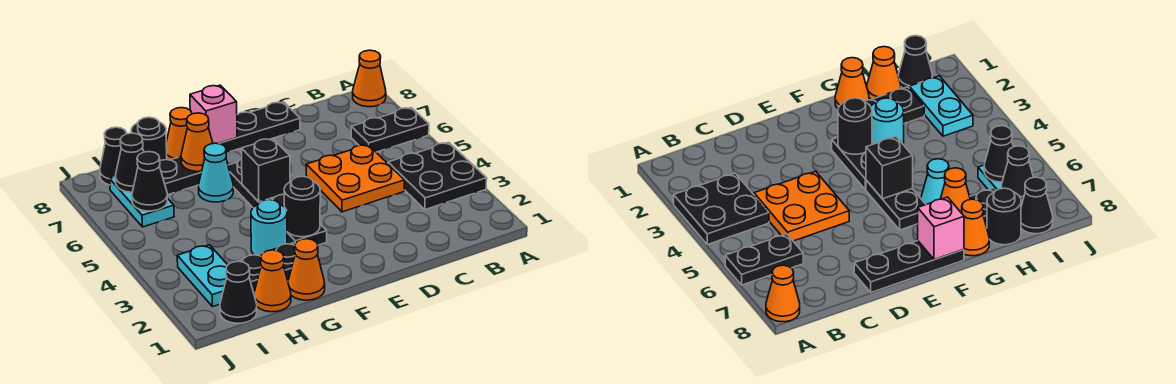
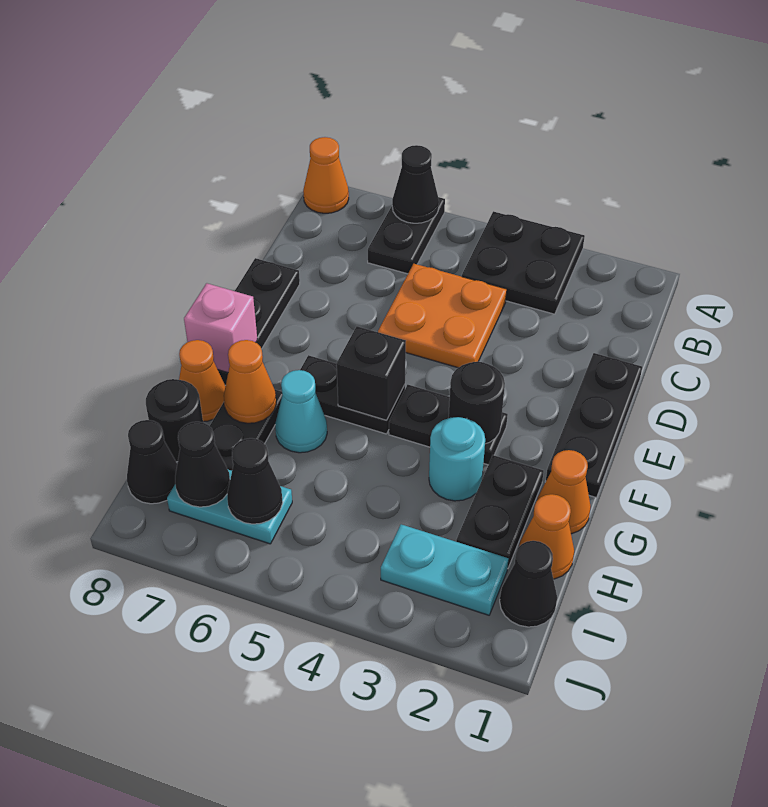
none -> black 1x1 cone [392,145,439,223]
none -> black 1x3 plate [546,353,642,498]

